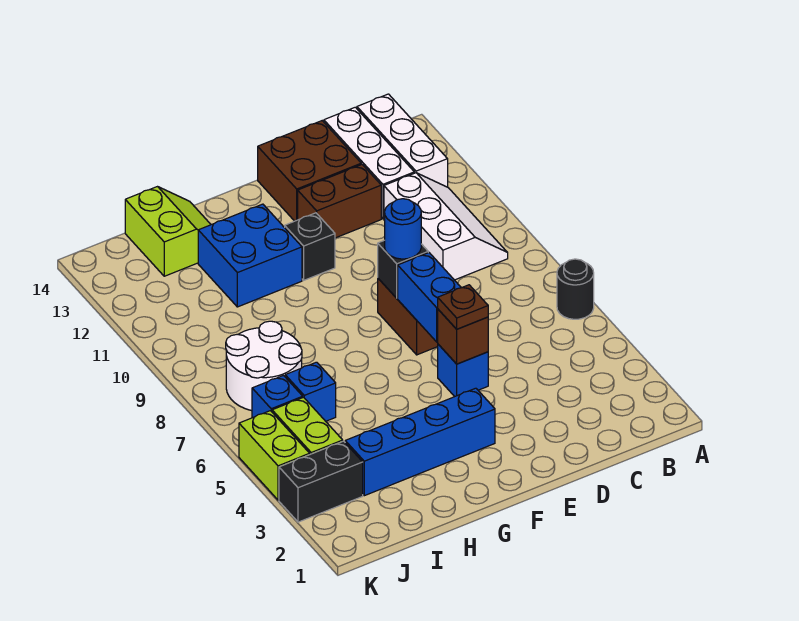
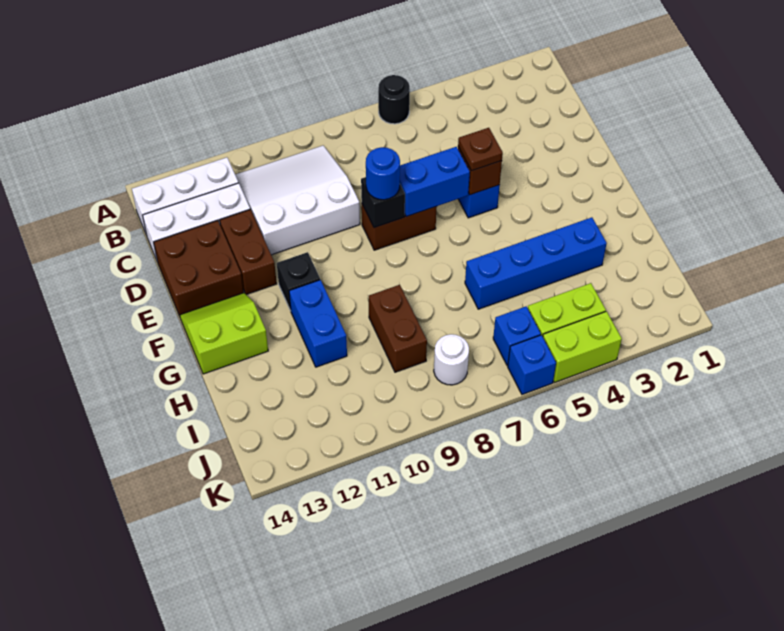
white 2x3 slope [384,173,508,280] -> white 3x3 slope [235,146,360,255]
blue 1x4 brick [345,388,495,496] -> blue 1x4 brick turned to [465,217,607,309]
blue 2x2 brick [198,204,302,307] -> blue 1x2 brick [289,280,347,367]
none -> brown 1x2 brick [369,285,427,372]
lime 2x2 slope [125,187,211,276] -> lime 2x2 slope moved to [180,293,268,374]
blue 1x1 brick [285,362,336,421] -> blue 1x1 brick moved to [508,335,556,394]
white 2x2 round brick [226,321,302,411] -> white 1x1 round brick [434,334,469,385]
black 1x2 brick [279,441,363,522] -> none

